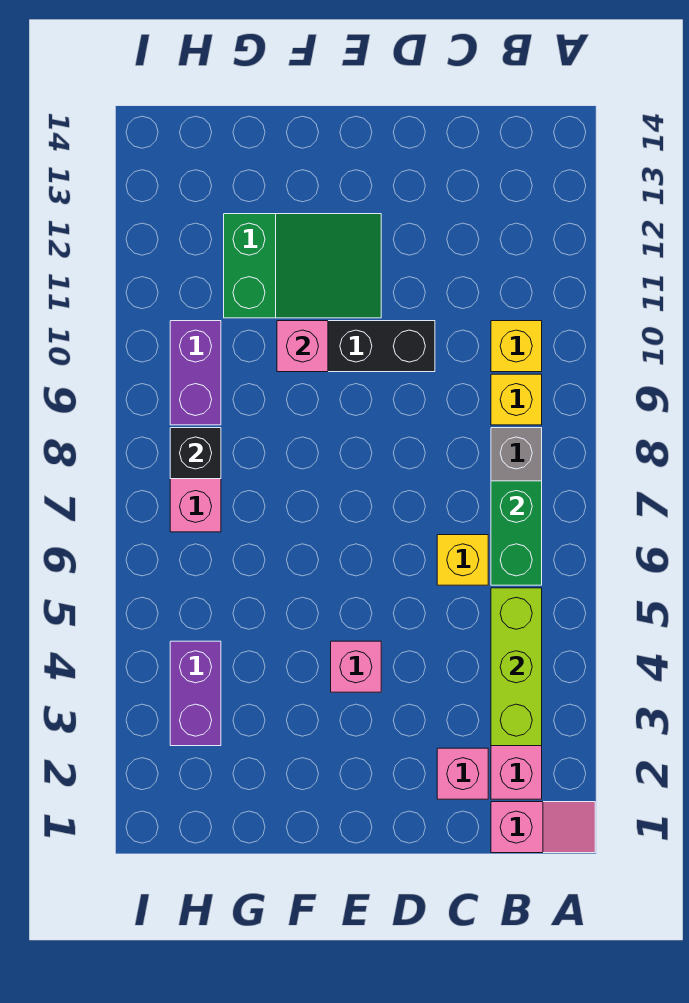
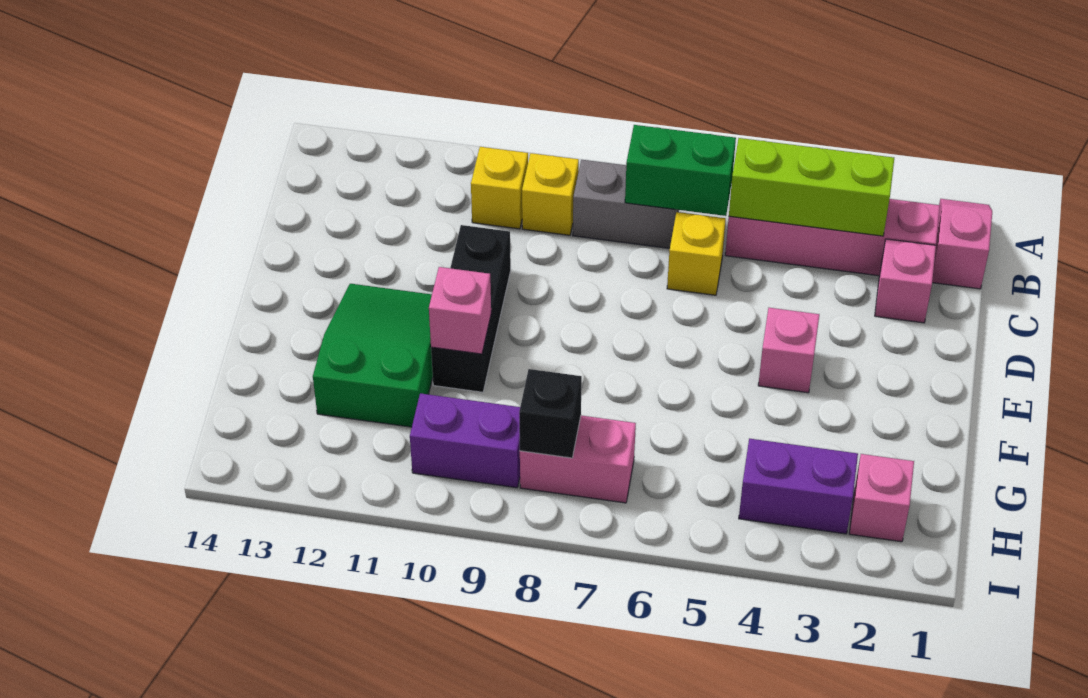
none -> pink 1x1 brick [849,454,914,542]

